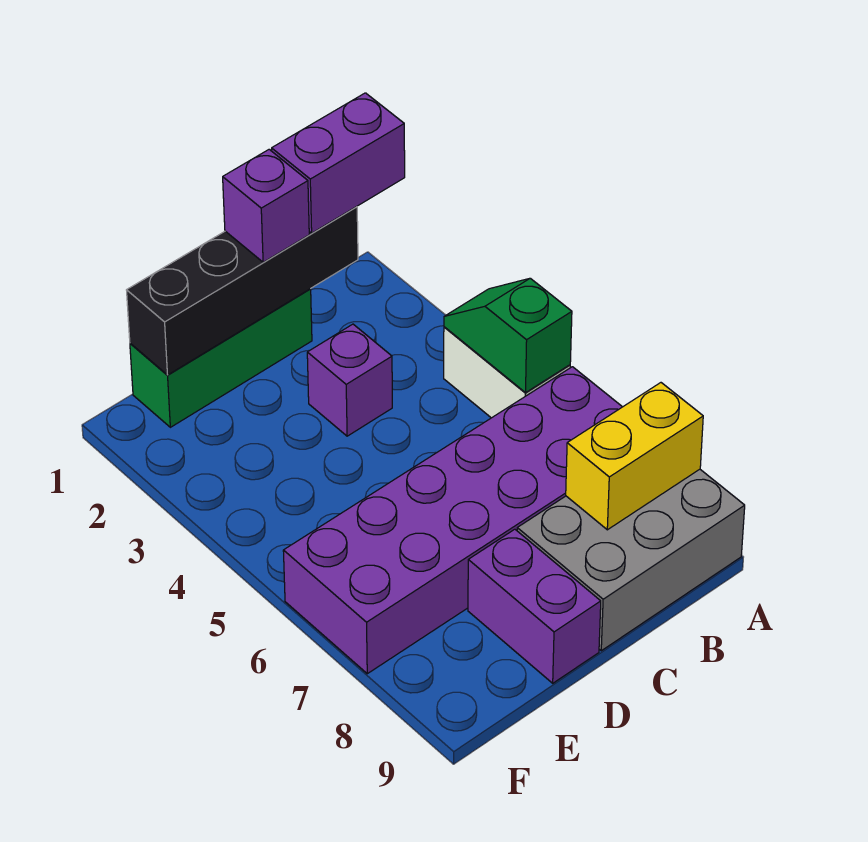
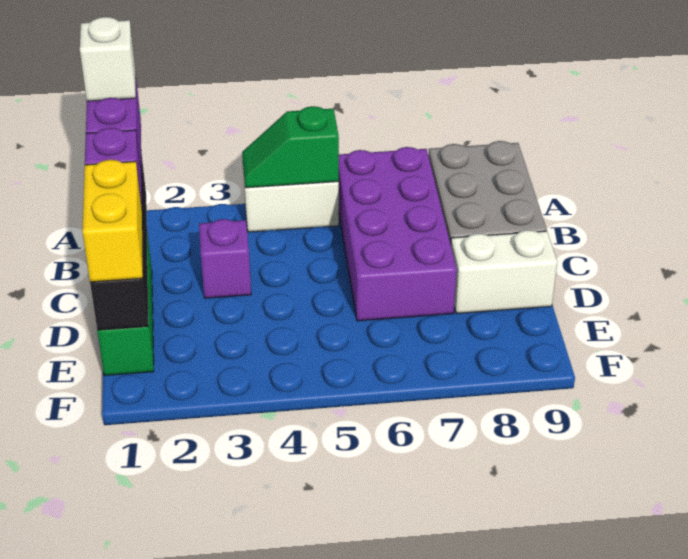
none -> white 1x1 brick [80,17,136,101]
purple 2x6 brick [283,367,622,674] -> purple 2x4 brick [339,147,457,321]
yellow 1x2 brick [566,383,703,530] -> yellow 1x2 brick moved to [82,160,143,282]
purple 1x2 brick [468,529,601,683] -> white 1x2 brick [451,230,557,314]

